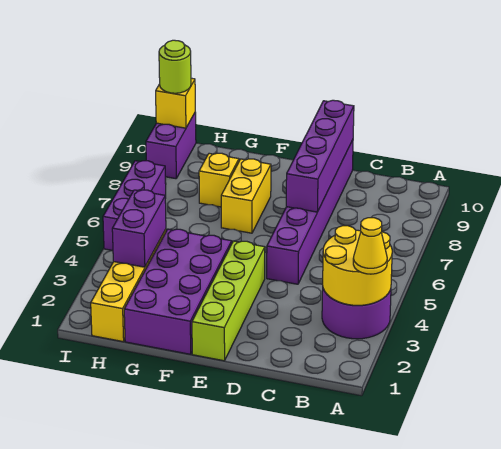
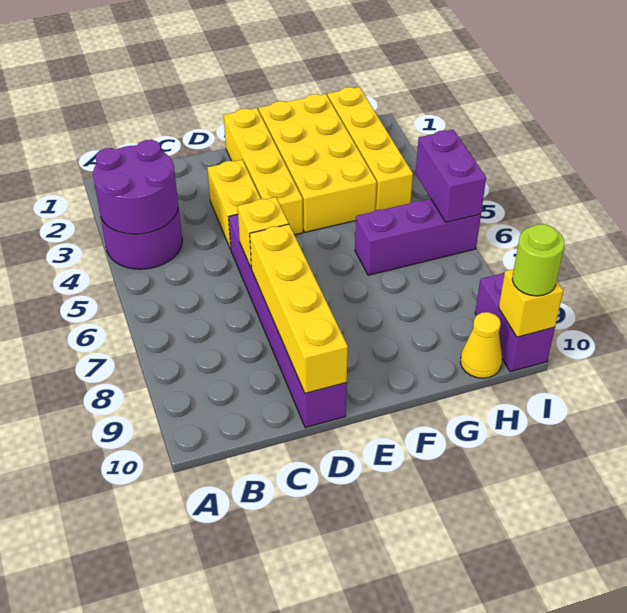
yellow 2x2 round brick [323,226,392,305] -> purple 2x2 round brick [93,140,178,234]
yellow 1x1 cone [353,218,387,274] -> yellow 1x1 cone moved to [460,312,502,378]
purple 1x4 brick [286,100,354,212] -> yellow 1x4 brick [250,224,348,393]
lime 1x4 brick [192,241,265,361] -> yellow 1x4 brick [224,108,303,235]
purple 2x4 brick [124,229,232,354] -> yellow 2x4 brick [259,94,377,232]
yellow 1x2 brick [221,159,271,233] -> yellow 1x2 brick moved to [207,160,261,249]
yellow 1x1 brick [199,153,239,207] -> yellow 1x1 brick moved to [237,197,289,269]
purple 1x2 brick [112,190,166,267] -> purple 1x2 brick moved to [416,130,486,222]
purple 1x3 brick [103,161,166,251] -> purple 1x3 brick turned to [355,199,481,275]

